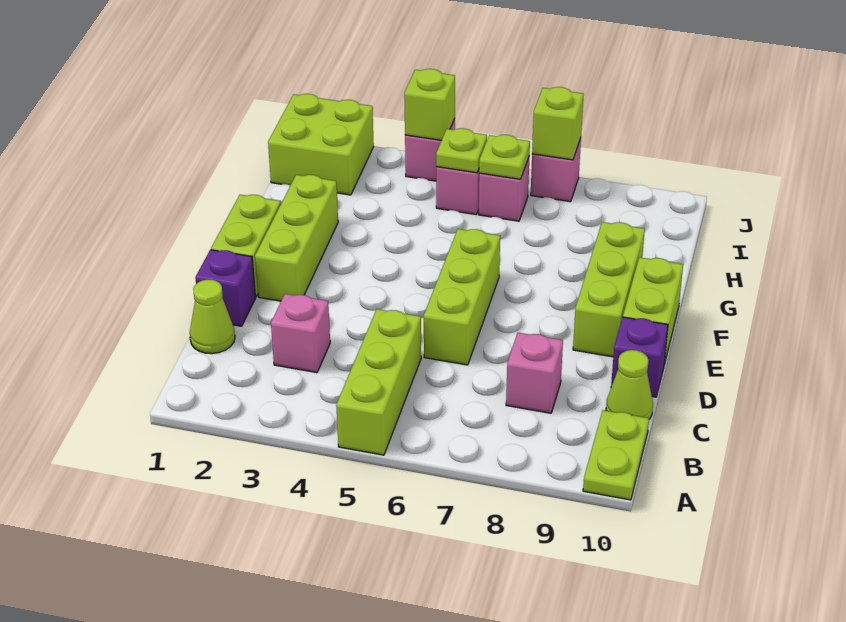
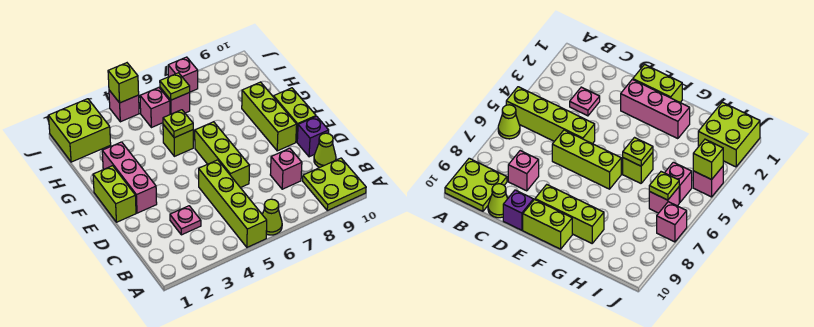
lime 1x3 brick [336,309,421,455] -> lime 1x4 brick [199,160,267,247]
lime 1x2 plate [583,410,649,500] -> lime 2x2 plate [303,158,366,210]
lime 1x1 cone [190,280,235,354] -> lime 1x1 cone moved to [262,199,282,235]
pink 1x1 brick [271,294,330,373] -> pink 1x1 plate [170,206,201,235]
purple 1x1 brick [195,250,256,326] -> none
lime 1x3 brick [255,175,338,301] -> pink 1x3 brick [102,142,157,213]
lime 1x1 plate [436,128,487,173] -> lime 1x1 plate moved to [163,110,193,138]
lime 1x1 brick [532,87,584,160] -> lime 1x1 brick moved to [163,125,193,156]

